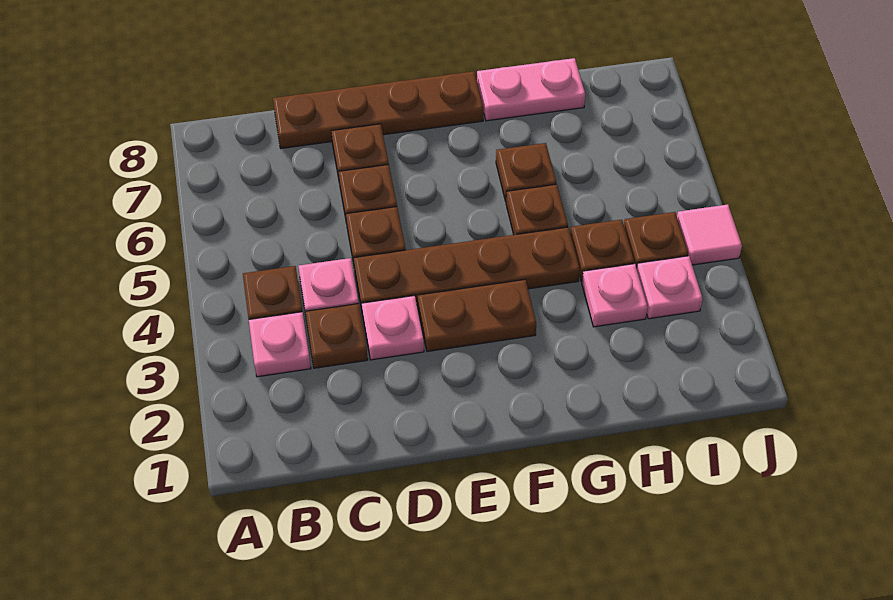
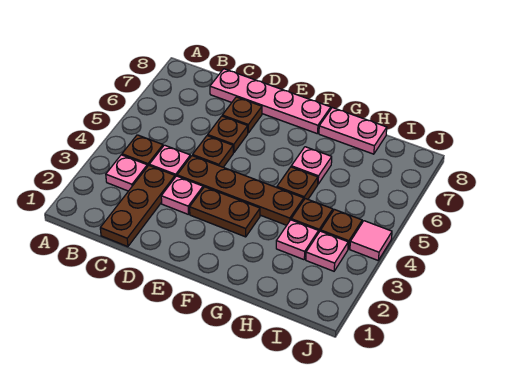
brown 1x1 plate [305,304,368,368] -> brown 1x3 plate [100,165,175,247]
brown 1x4 plate [273,71,484,148] -> pink 1x4 plate [210,69,331,134]
brown 1x1 plate [496,143,556,201] -> pink 1x1 plate [291,147,332,184]

